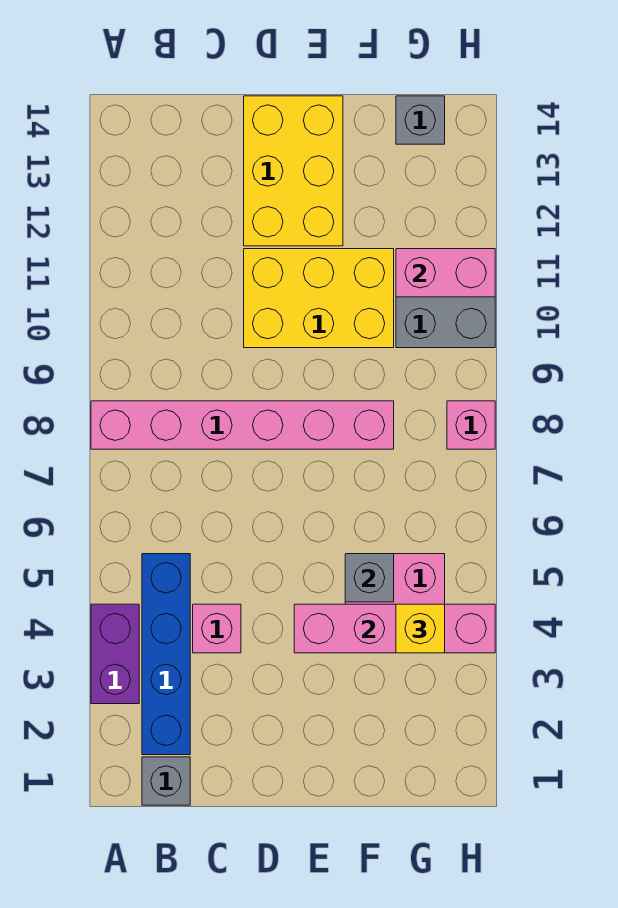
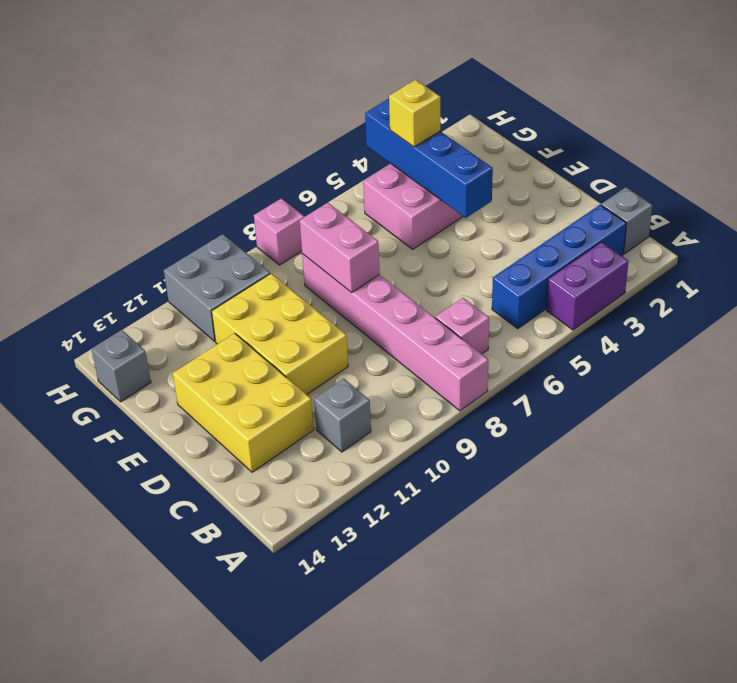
pink 1x1 brick [193,604,241,653] -> pink 1x1 brick moved to [435,298,489,354]
yellow 2x3 brick [244,96,343,246] -> yellow 2x3 brick turned to [173,333,314,472]
pink 1x4 brick [294,604,495,653] -> blue 1x4 brick [365,99,493,218]
grey 1x1 brick [345,554,394,602] -> grey 1x1 brick moved to [314,379,371,452]
pink 1x2 brick [396,249,495,297] -> pink 1x2 brick moved to [300,203,380,293]

